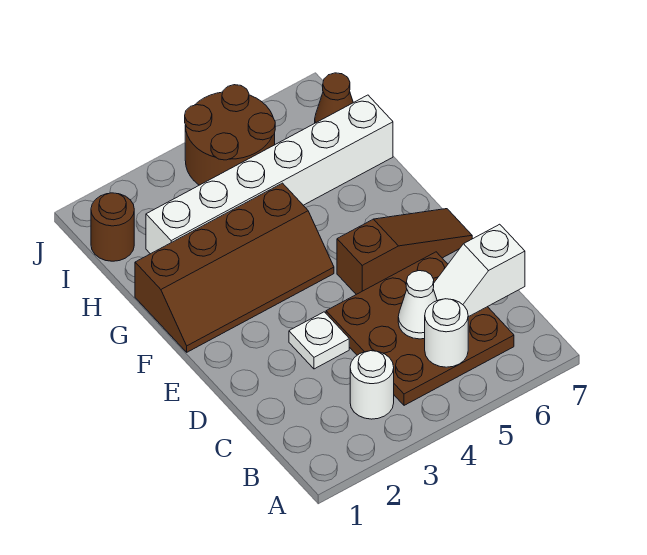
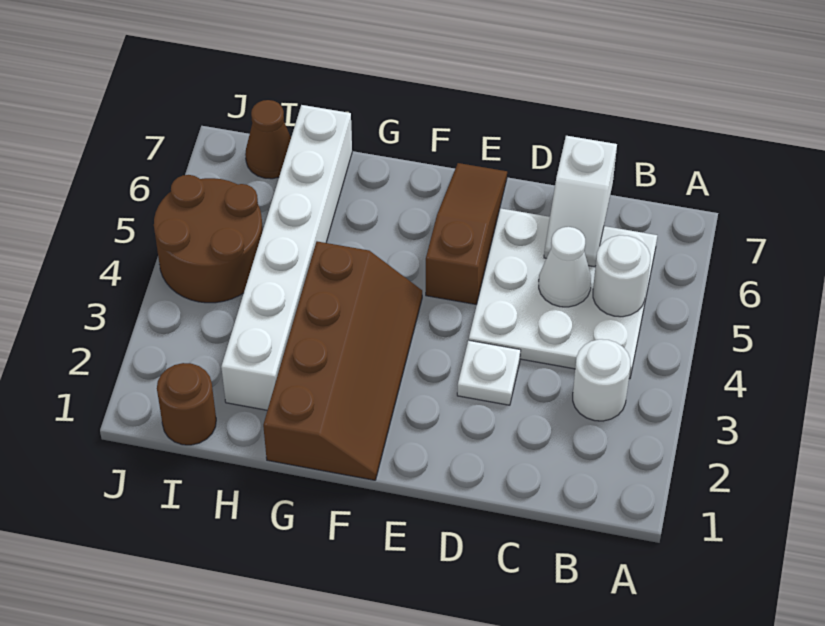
brown 3x3 plate [326,252,514,405] -> white 3x3 plate [469,208,657,379]

